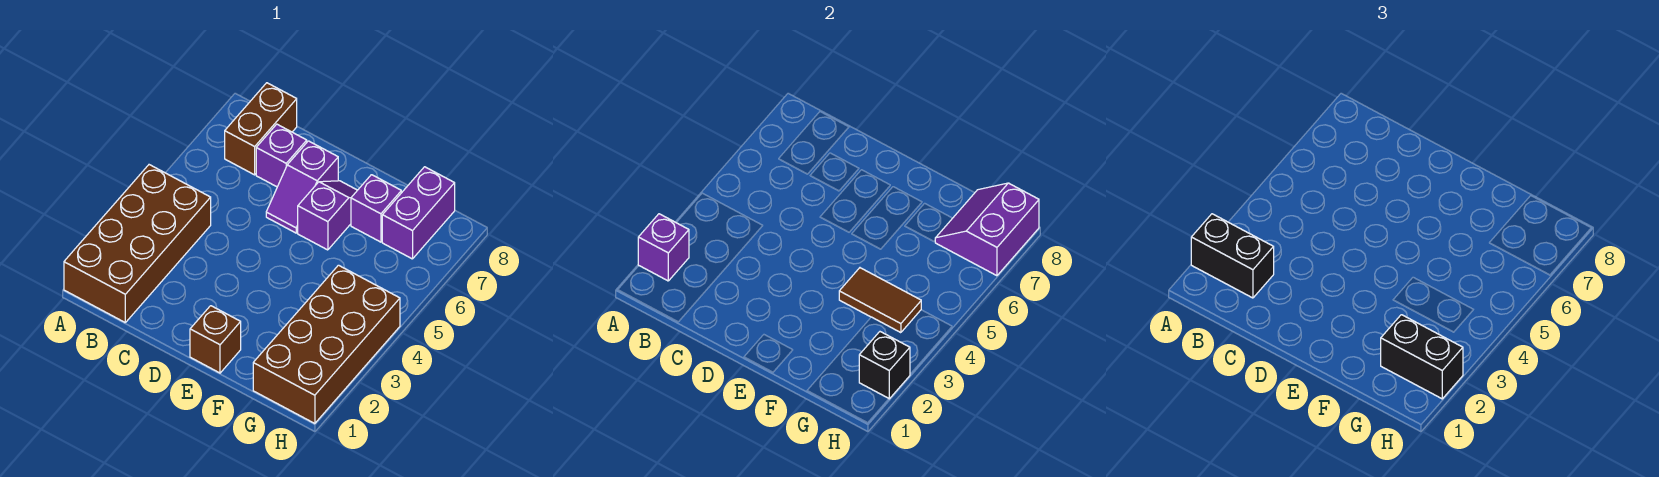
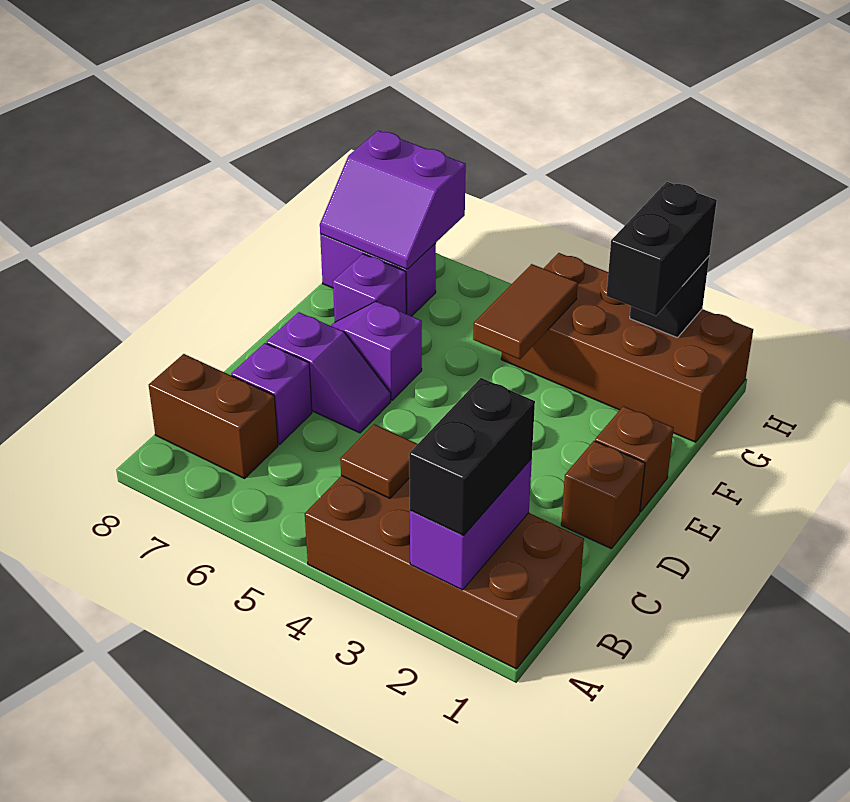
purple 1x1 brick [638,214,689,281] -> purple 1x2 brick [410,458,532,590]
none -> brown 1x1 tile [340,424,417,498]
none -> brown 1x1 brick [561,441,645,549]

